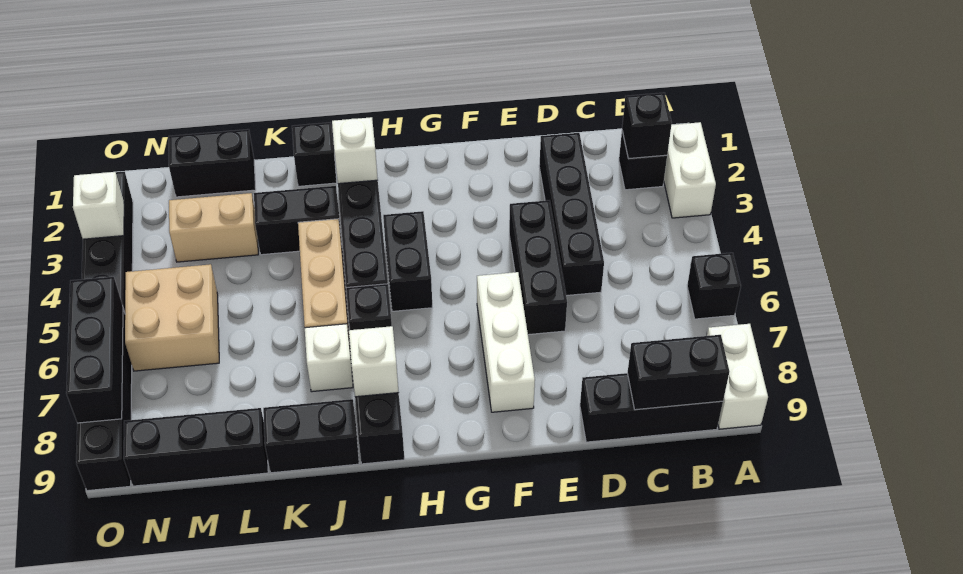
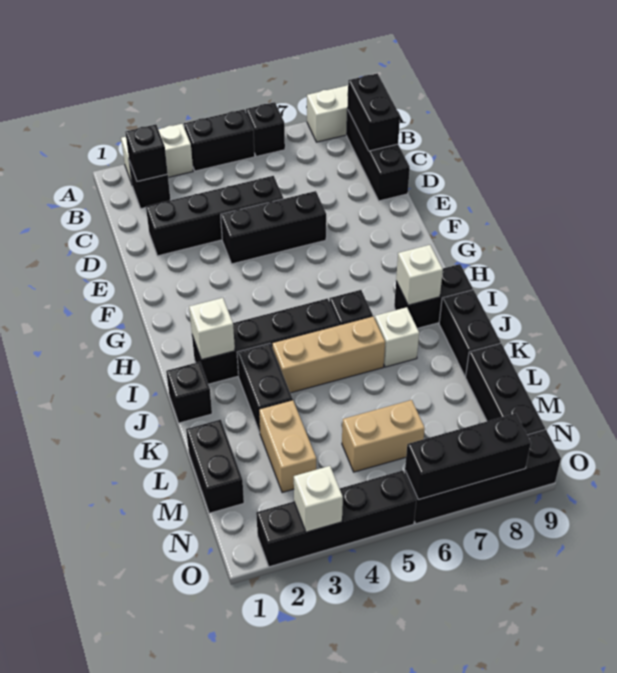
white 1x3 brick [477,272,535,412] -> none
black 1x2 brick [383,211,432,311] -> black 1x2 brick moved to [184,109,255,171]
tan 2x2 brick [125,264,219,371] -> tan 1x2 brick [342,400,425,472]

